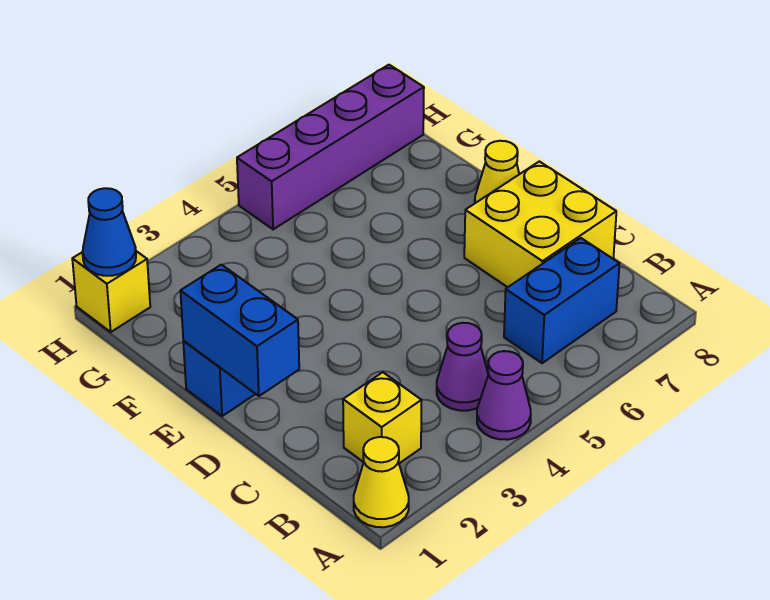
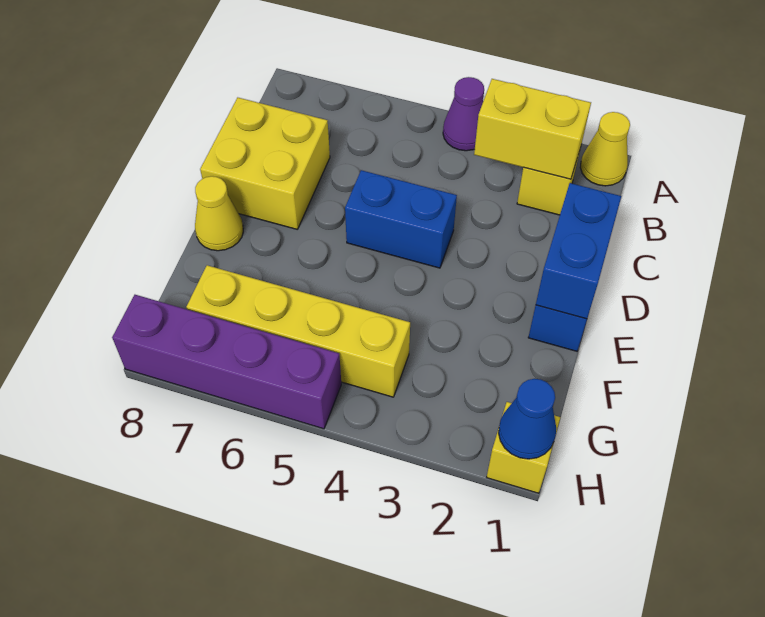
none -> yellow 1x2 brick [474,79,591,179]
purple 1x1 cone [437,323,488,411] -> none
blue 1x2 brick [504,238,619,363] -> blue 1x2 brick moved to [345,170,457,268]
none -> yellow 1x4 brick [186,265,410,397]

